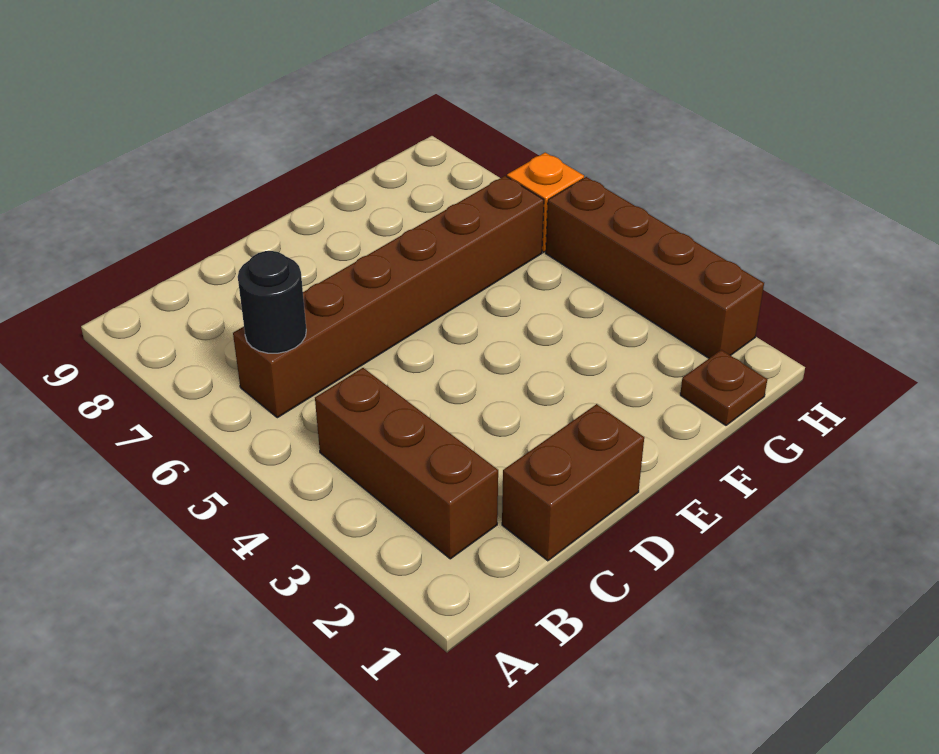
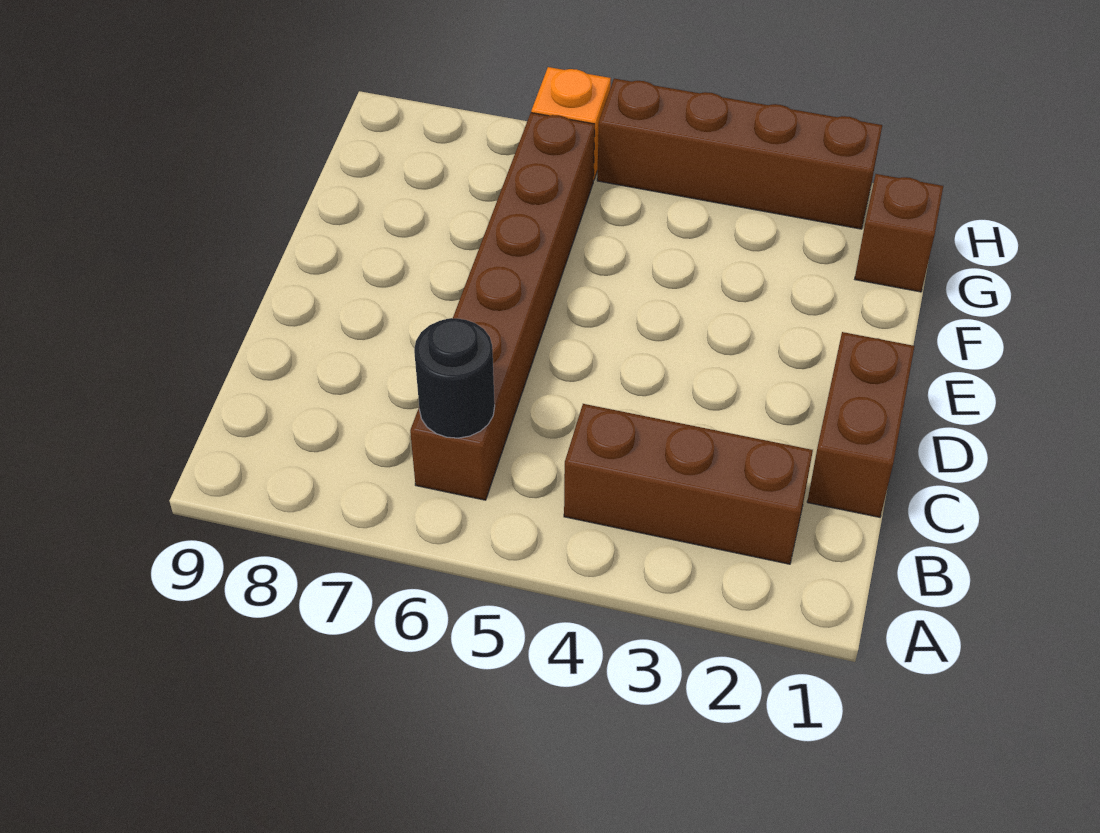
brown 1x1 plate [680,350,767,425] -> brown 1x1 brick [855,174,943,292]

